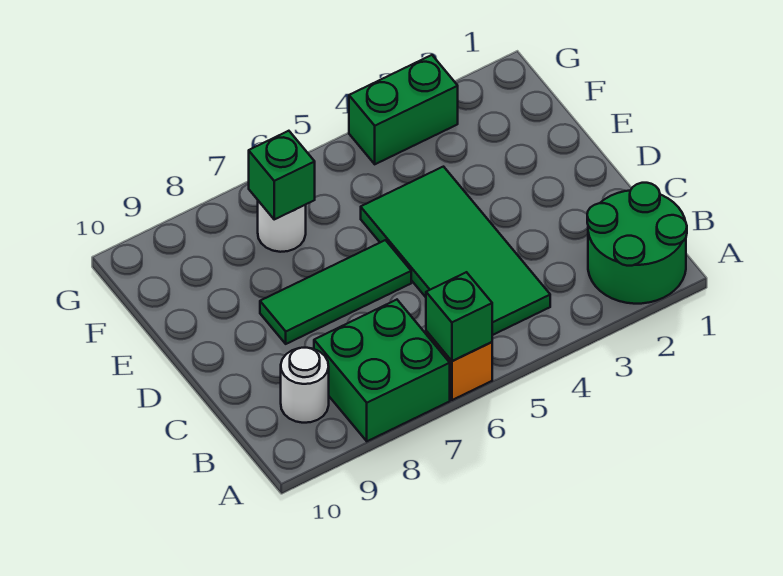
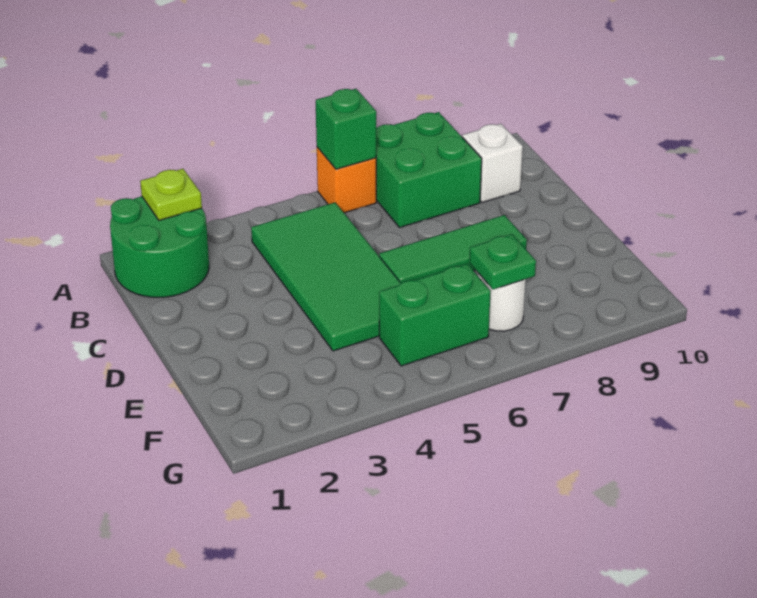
none -> lime 1x1 plate [140,169,202,220]
white 1x1 round brick [281,348,329,423] -> white 1x1 brick [462,124,523,202]
green 1x1 brick [249,131,315,219] -> green 1x1 plate [469,234,536,289]
green 1x2 brick [349,55,458,164] -> green 1x2 brick moved to [379,264,491,366]

